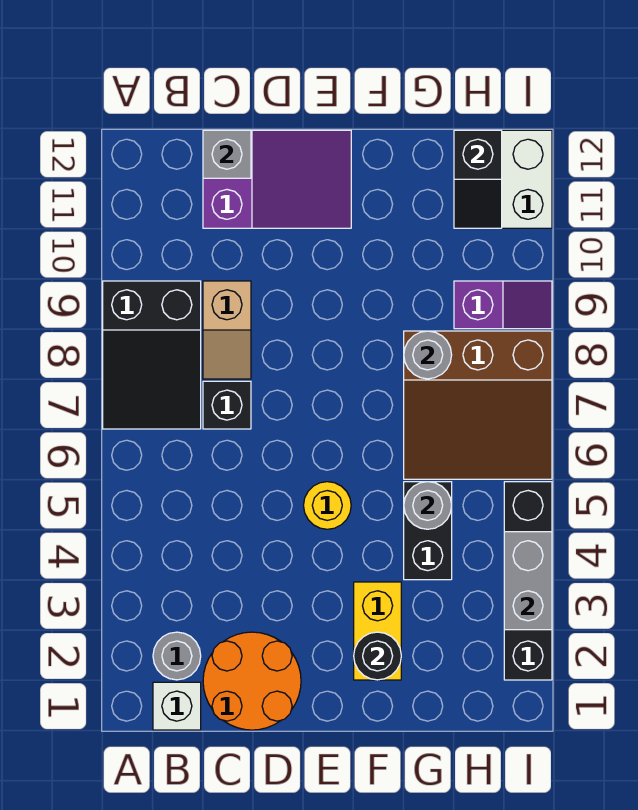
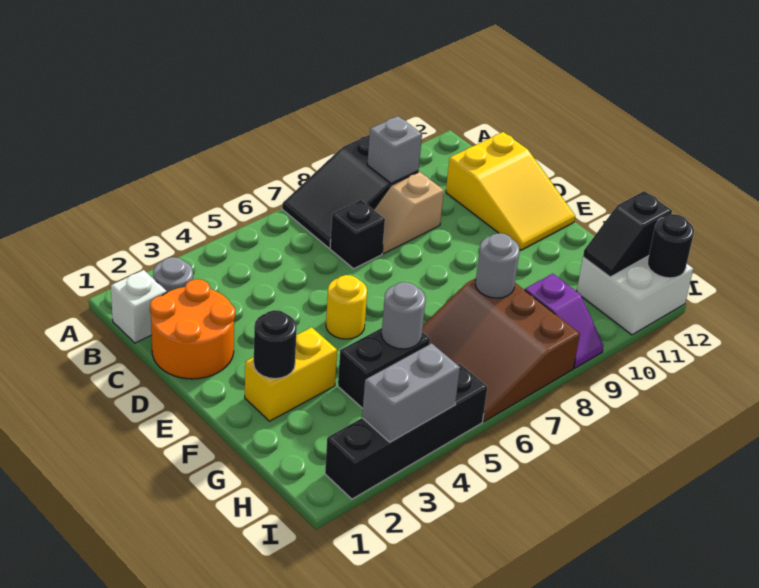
purple 2x3 slope [203,130,351,228] -> yellow 2x3 slope [446,132,575,250]
grey 1x1 brick [203,130,251,178] -> grey 1x1 brick moved to [367,116,422,183]
none -> black 1x1 round brick [648,214,694,278]

